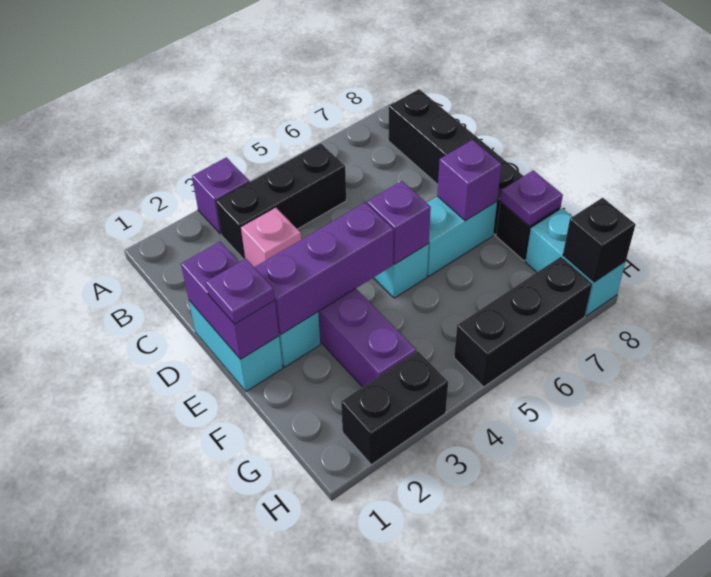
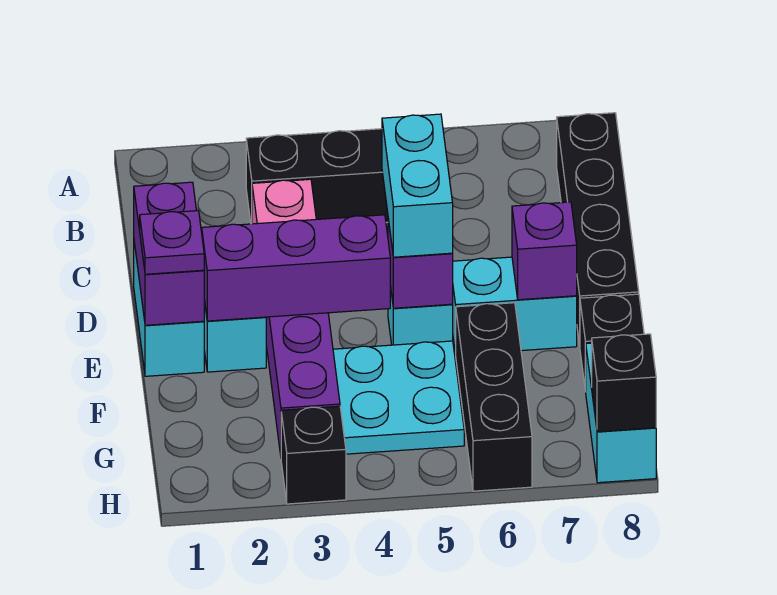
purple 1x1 brick [192,157,250,234] -> none
none -> cyan 1x2 brick [382,114,453,257]
none -> cyan 2x2 plate [333,341,464,454]
purple 1x1 plate [500,170,563,226] -> none
black 1x2 brick [341,351,448,465] -> black 1x1 brick [281,406,346,504]
black 1x3 brick [454,257,592,387] -> black 1x3 brick turned to [456,303,532,491]

